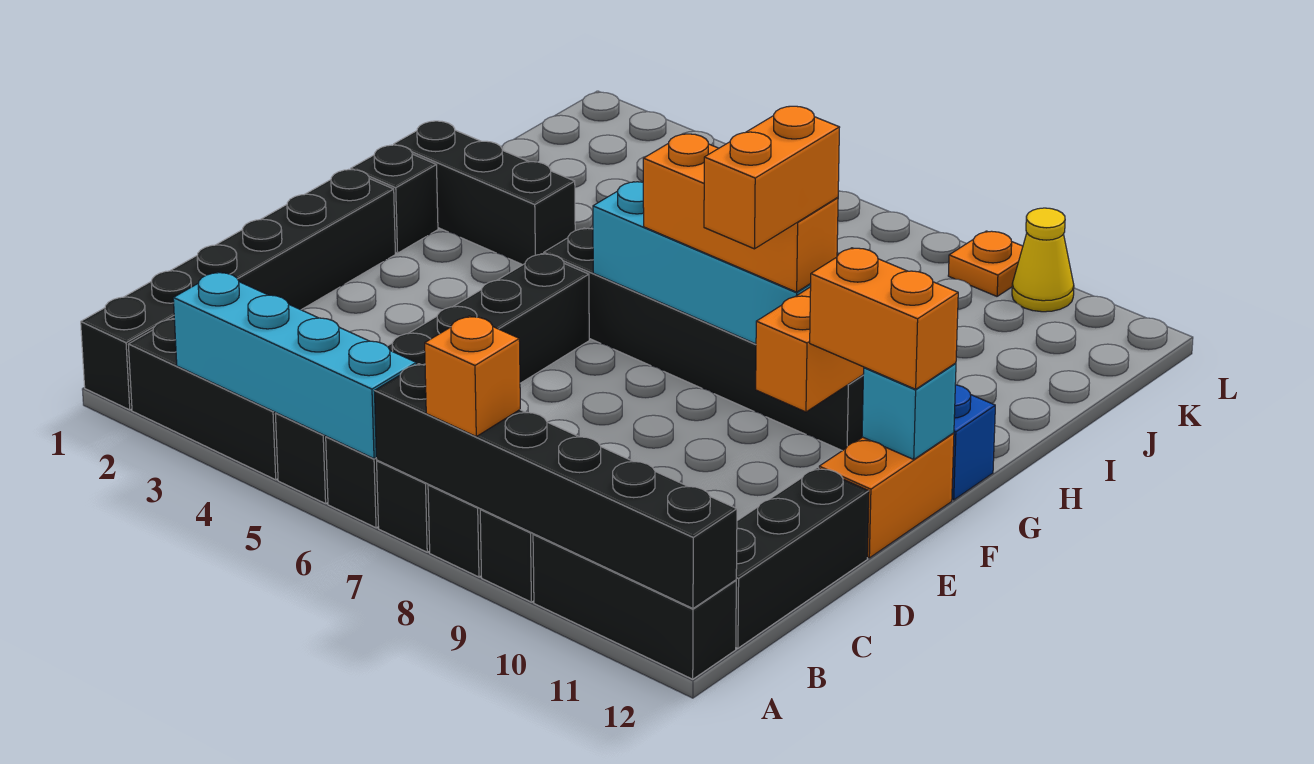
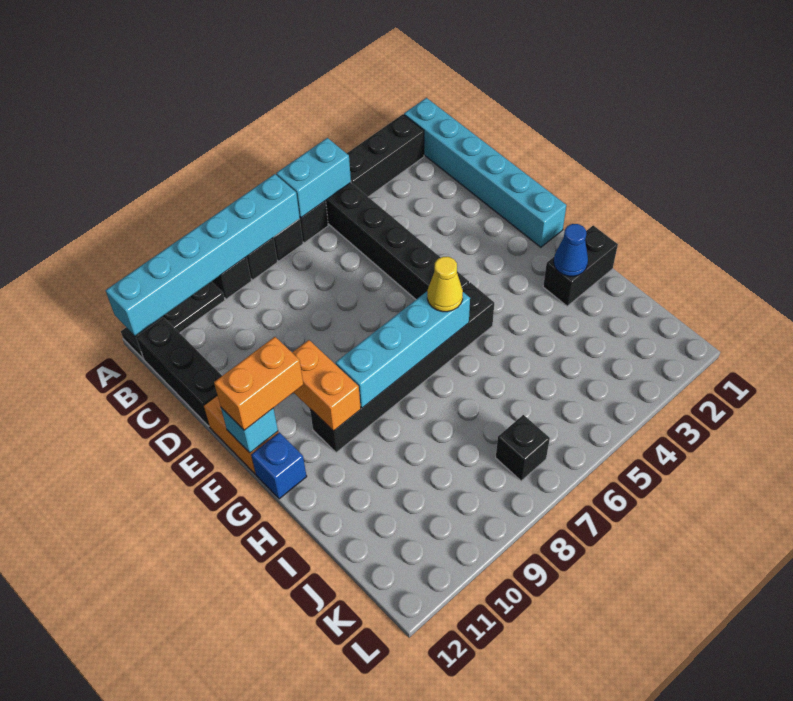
black 1x6 brick [81,170,395,410] -> cyan 1x6 brick [404,98,566,247]
cyan 1x4 brick [173,272,416,459] -> cyan 1x2 brick [276,138,351,218]
black 1x6 brick [374,364,737,609] -> cyan 1x6 brick [106,174,300,335]
orange 1x1 brick [425,316,520,436] -> none
black 1x3 brick [533,534,736,679] -> black 1x3 plate [121,282,225,359]
orange 1x2 brick [704,106,840,249] -> none
black 1x1 brick [351,145,438,253] -> black 1x1 brick moved to [496,415,550,481]
orange 1x3 brick [643,134,838,292] -> none
black 1x3 brick [394,121,575,265] -> black 1x2 brick [543,226,618,306]
none -> blue 1x1 cone [554,224,588,276]
orange 1x1 plate [948,231,1023,296] -> none
yellow 1x1 cone [1012,208,1074,312] -> yellow 1x1 cone moved to [427,257,463,312]

